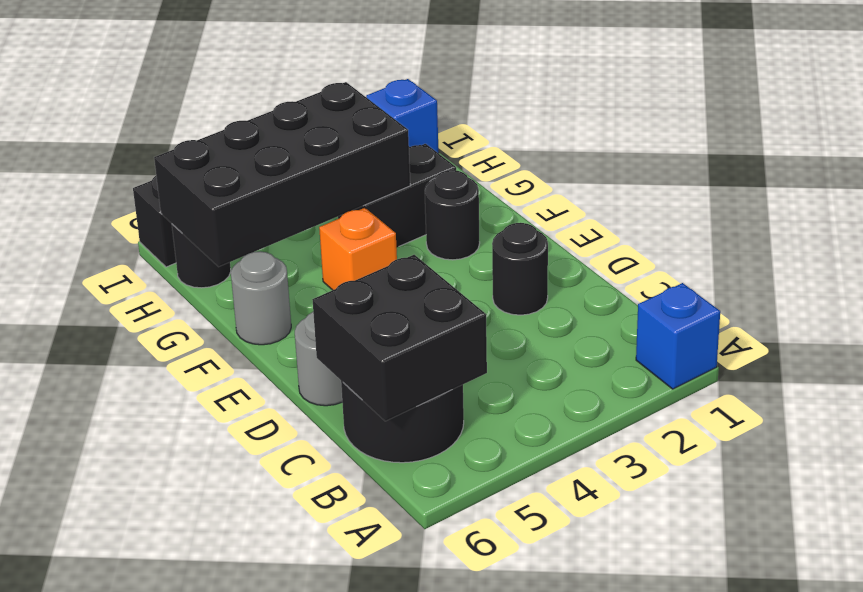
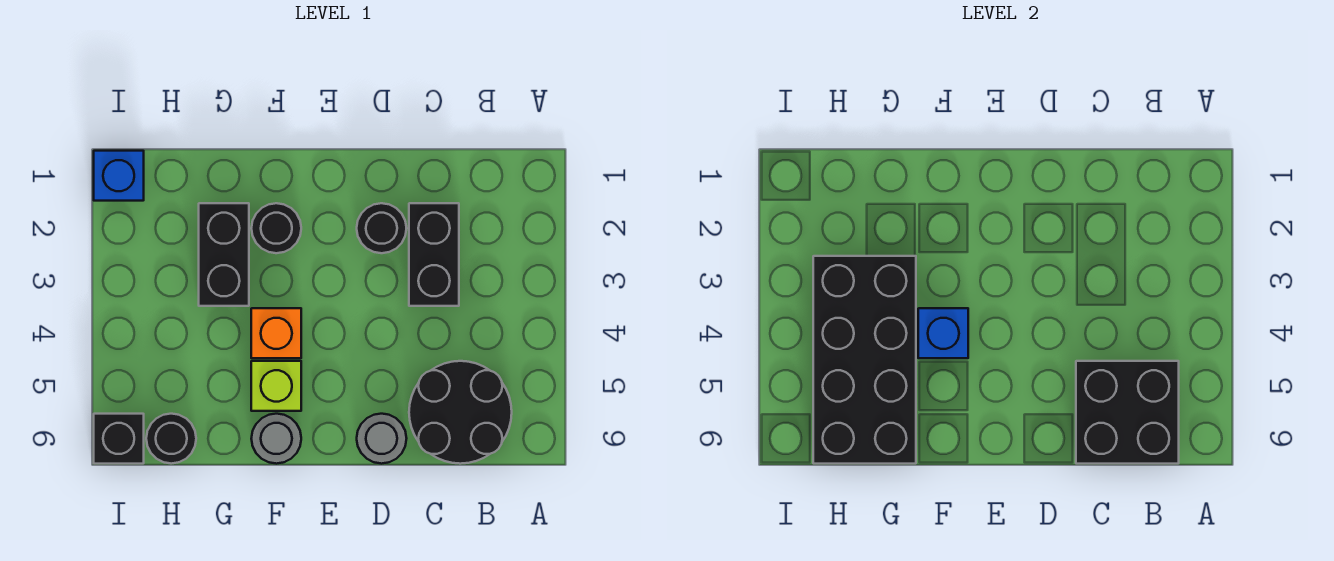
blue 1x1 brick [636,283,720,389] -> blue 1x1 brick moved to [918,308,968,358]
none -> black 1x2 brick [409,203,459,306]
none -> lime 1x1 brick [251,361,301,411]

